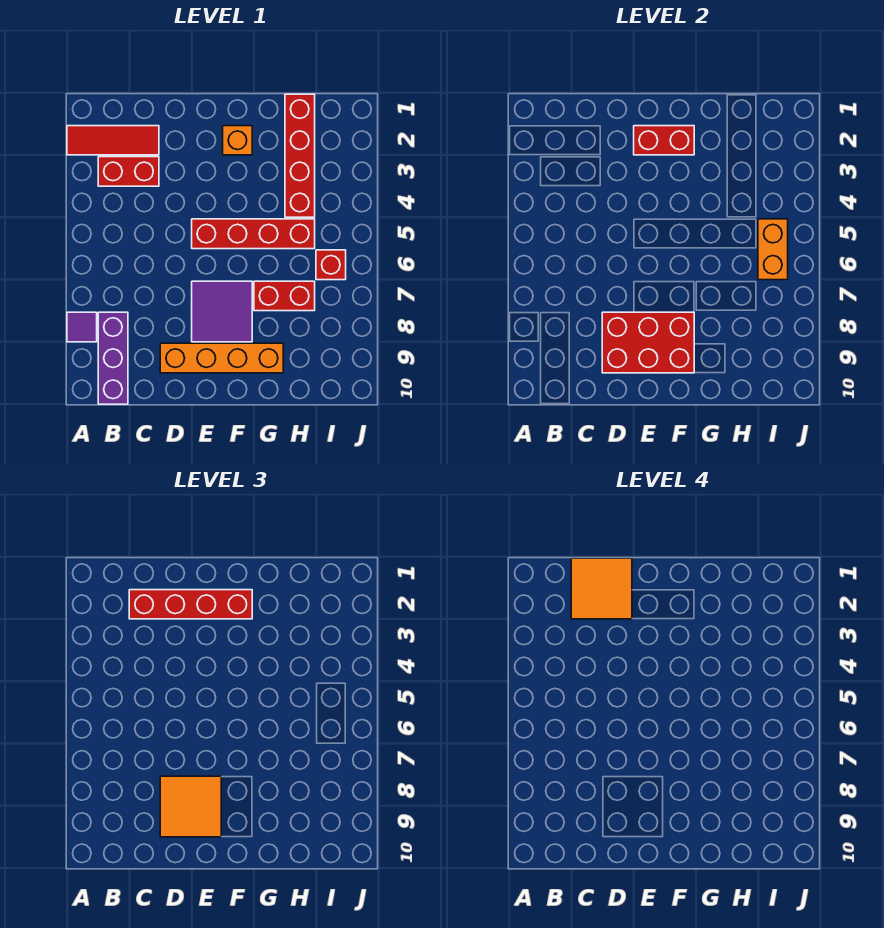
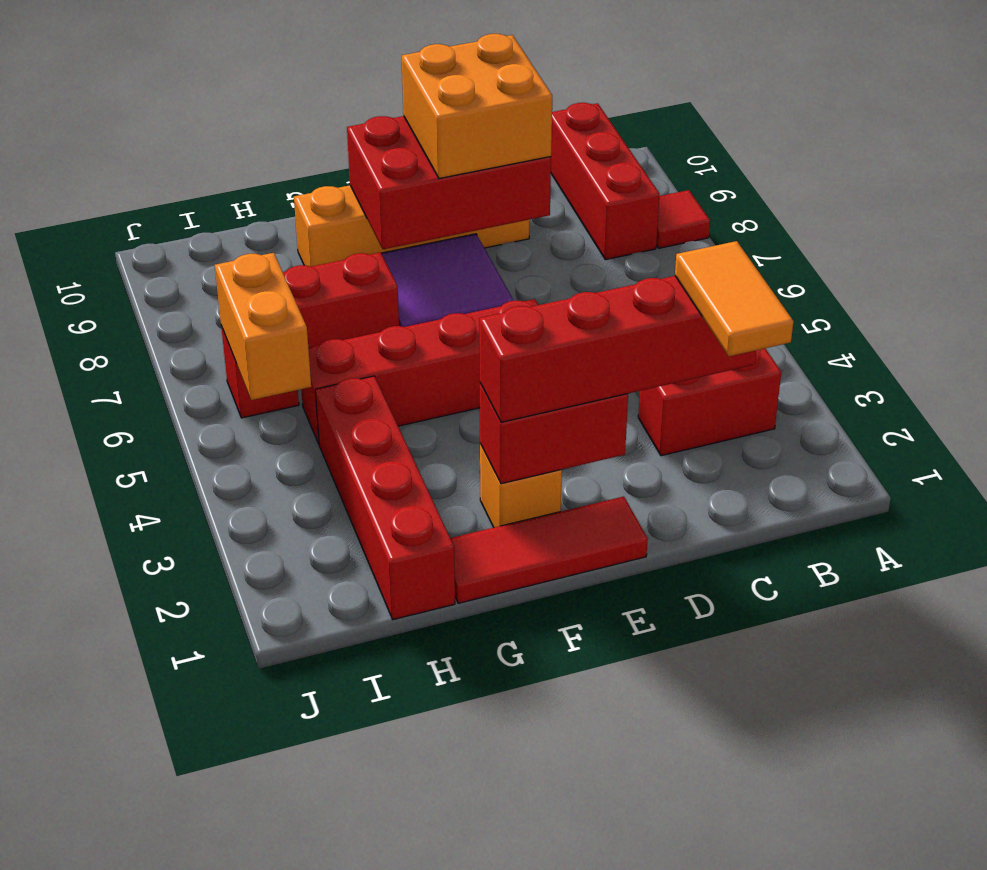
red 1x3 tile [67,126,159,155] -> red 1x3 tile moved to [450,496,648,603]
purple 1x1 tile [67,312,97,342] -> red 1x1 tile [656,190,710,248]
purple 1x3 brick [98,312,128,404] -> red 1x3 brick [551,103,659,260]
orange 2x2 tile [571,558,632,619] -> orange 1x2 tile [675,241,794,356]
orange 2x2 tile [160,776,221,837] -> orange 2x2 brick [402,34,552,179]

